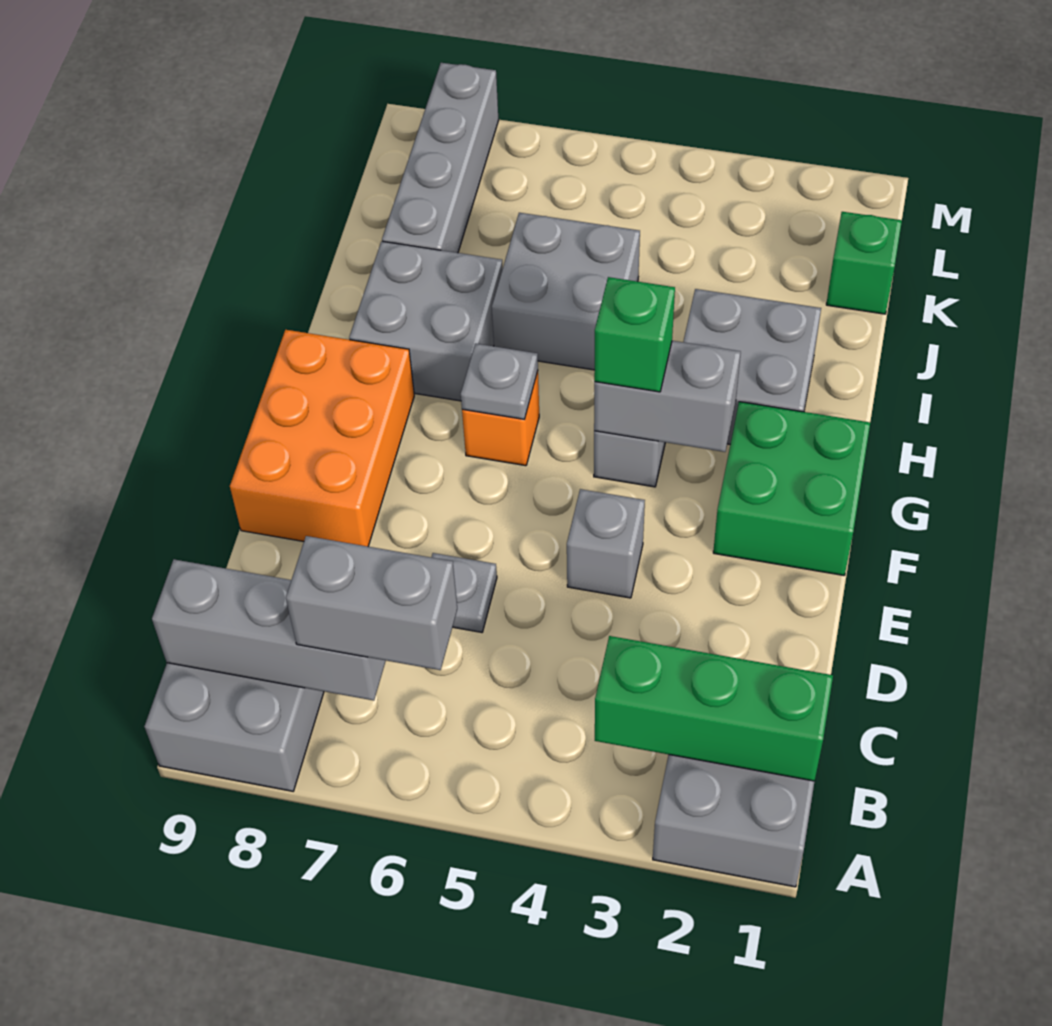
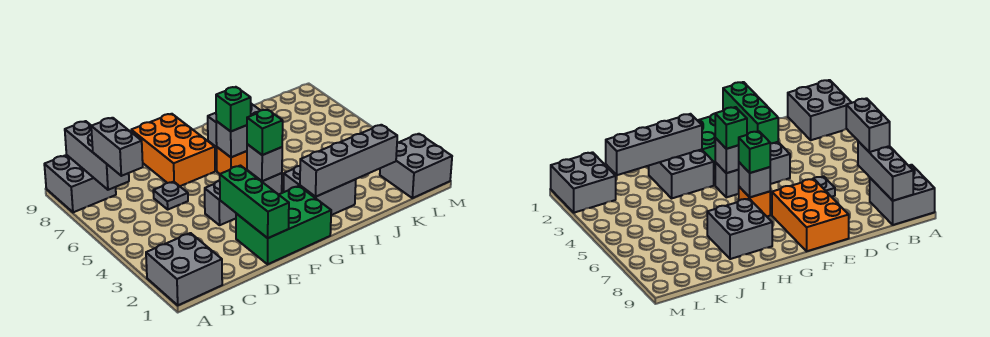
green 1x3 brick [595,636,833,781] -> green 1x3 brick moved to [220,166,289,238]
orange 2x3 brick [230,330,414,546] -> orange 2x3 brick turned to [131,114,215,186]
green 2x2 brick [713,402,870,575] -> green 2x3 brick [236,186,331,264]
grey 1x2 brick [594,341,741,452] -> grey 1x1 brick [247,144,282,181]
grey 1x1 plate [461,344,538,420] -> grey 1x1 brick [216,121,247,157]
grey 2x2 brick [492,213,640,370] -> grey 2x2 brick moved to [380,134,452,198]
grey 1x4 brick [382,63,499,253] -> grey 1x4 brick moved to [300,125,397,197]
green 1x1 brick [826,212,902,314] -> green 1x1 brick moved to [216,87,251,131]

